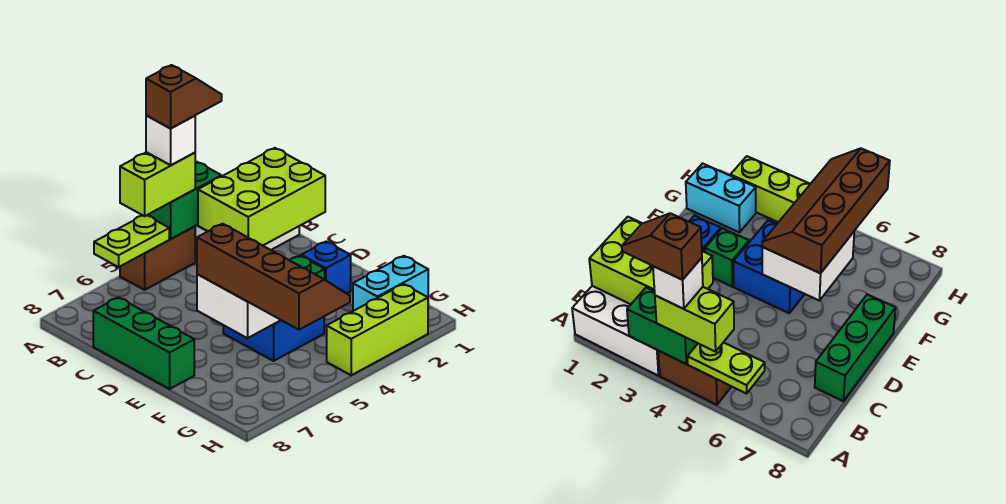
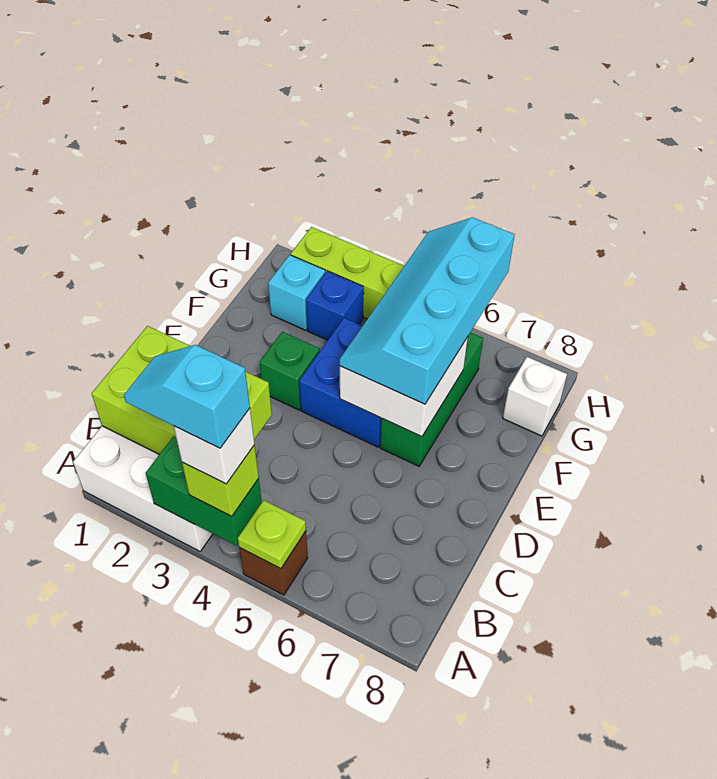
brown 1x2 slope [146,65,222,129] -> cyan 1x2 slope [124,345,250,448]
brown 1x2 brick [120,226,195,290] -> brown 1x1 brick [239,531,308,595]
lime 1x2 brick [120,152,195,216] -> lime 1x1 brick [182,445,259,516]
lime 1x2 plate [94,216,169,267] -> lime 1x1 plate [238,500,306,569]
green 1x3 brick [93,297,194,389] -> green 1x3 brick moved to [380,332,483,466]
blue 1x1 brick [301,242,351,294] -> blue 1x1 brick moved to [306,271,364,340]
brown 2x4 slope [197,224,350,330] -> cyan 2x4 slope [339,217,515,404]
cyan 1x2 brick [353,256,428,311] -> cyan 1x1 brick [268,255,325,330]
none -> white 1x1 brick [503,357,567,436]

